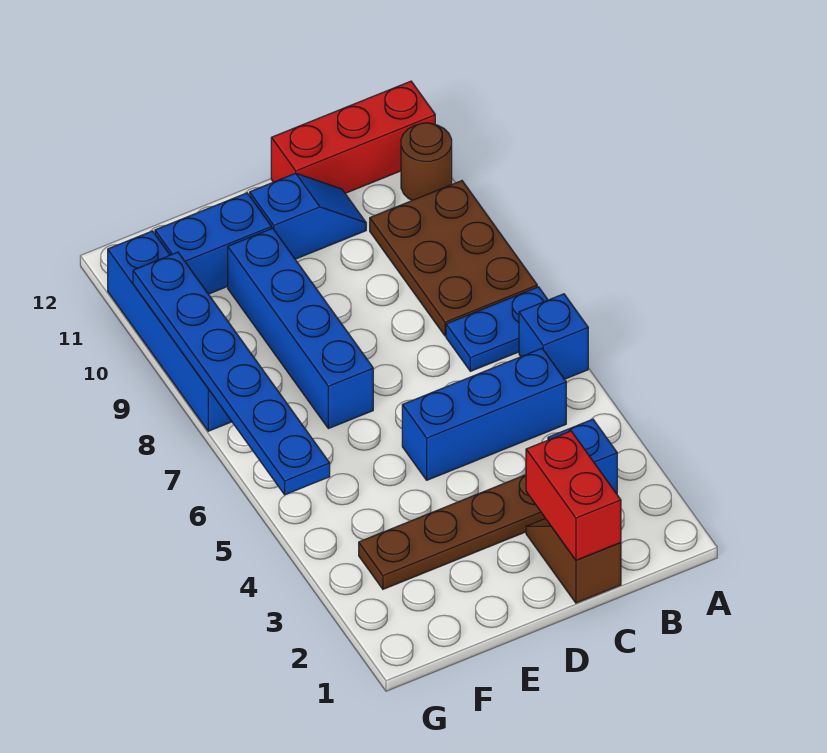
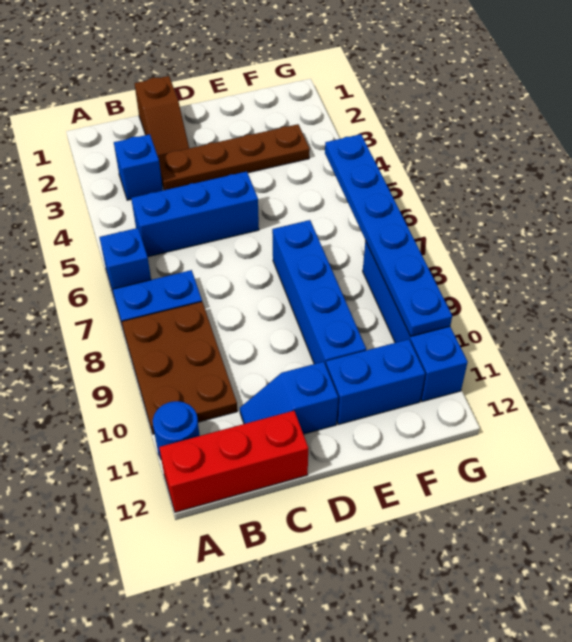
brown 1x1 round brick [401,123,452,200] -> blue 1x1 round brick [153,401,200,458]
red 1x2 brick [526,431,621,560] -> none

